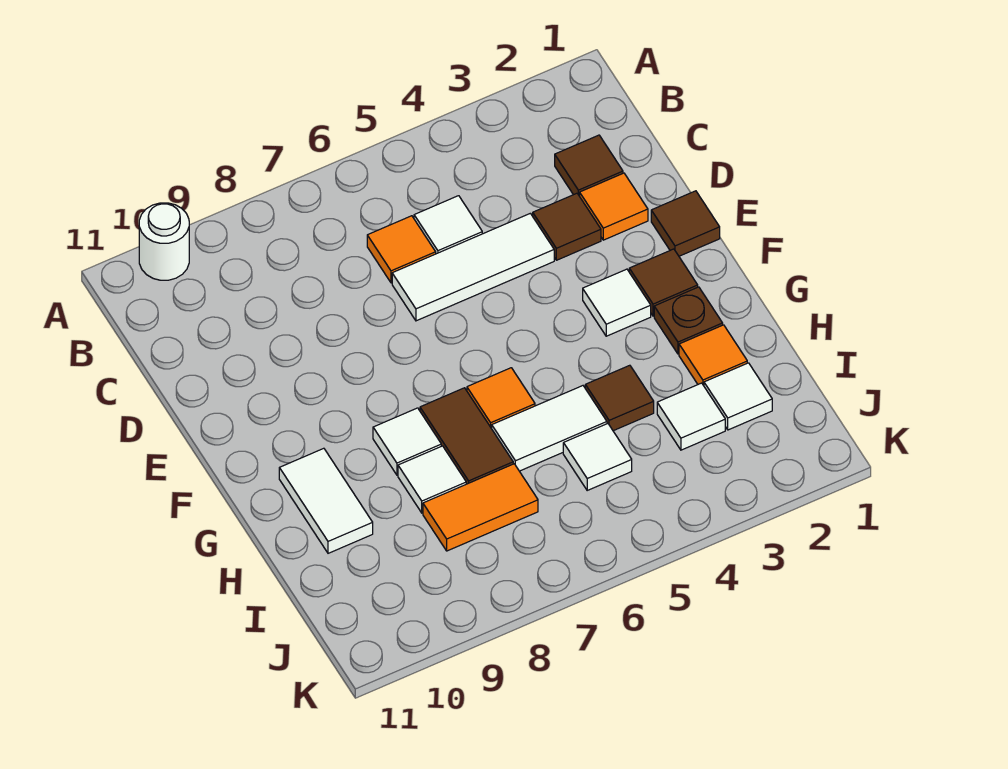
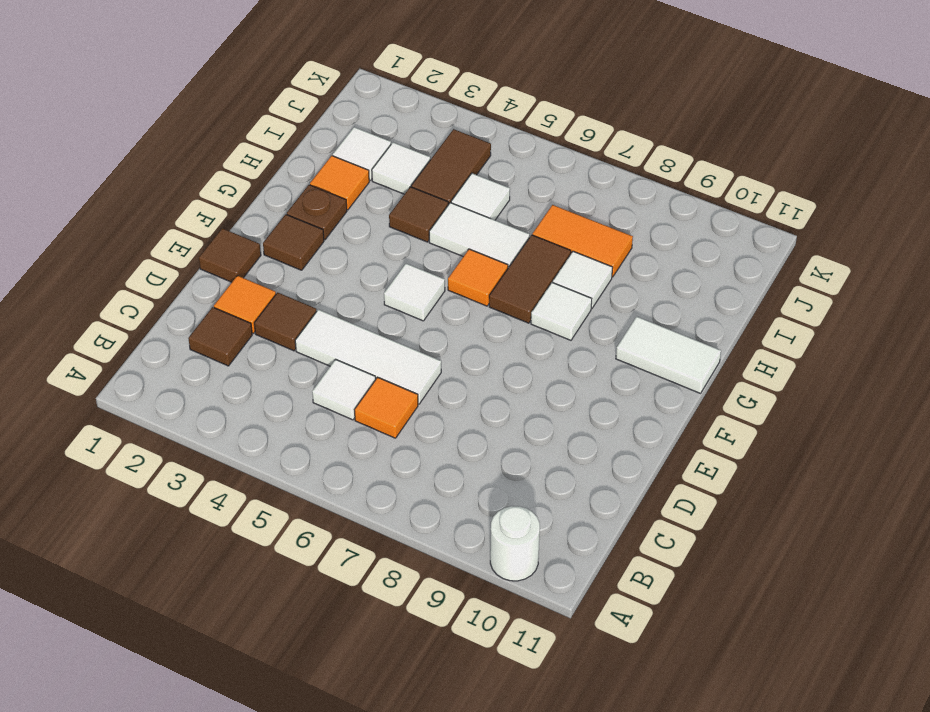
white 1x1 tile [583,269,651,336] -> white 1x1 tile moved to [384,264,445,321]
white 1x2 tile [279,448,373,553] -> white 1x2 tile turned to [616,317,721,393]
none -> brown 1x2 tile [411,129,491,205]

